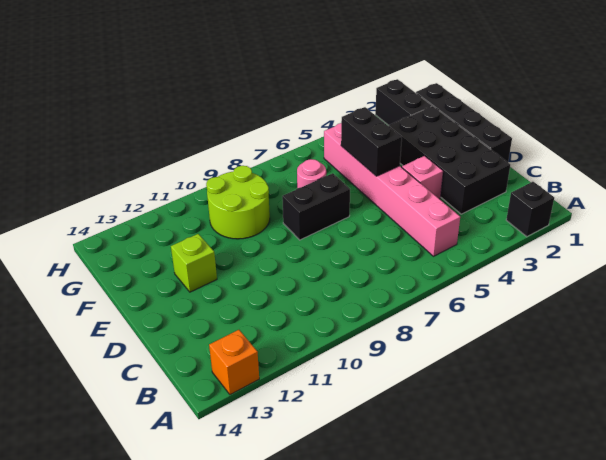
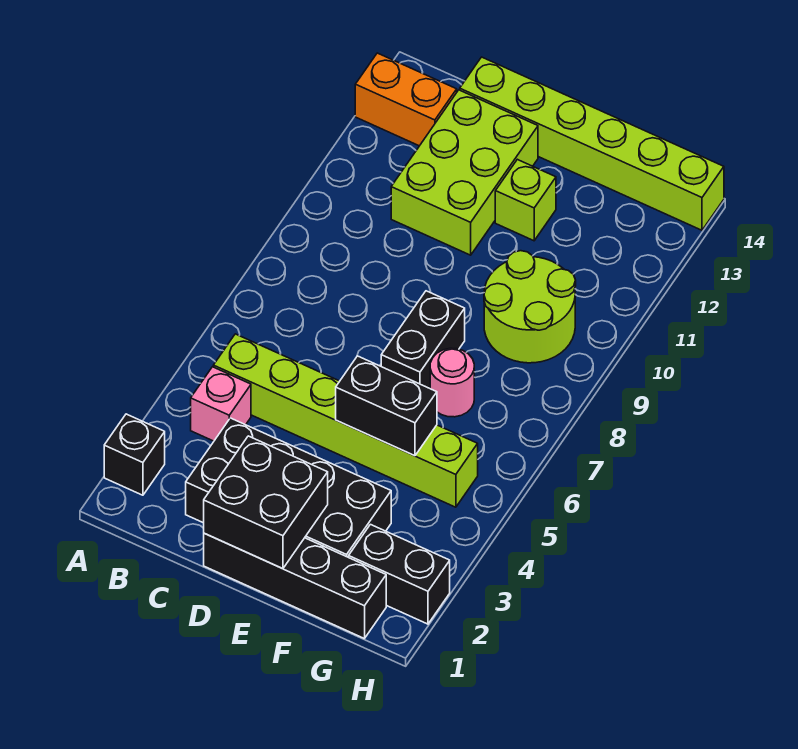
orange 1x1 brick [209,330,259,395] -> orange 1x2 brick [355,53,457,146]
pink 1x6 brick [324,123,460,256] -> lime 1x6 brick [213,334,478,507]
none -> lime 2x3 brick [391,90,538,255]
none -> lime 1x6 brick [460,57,724,230]
none -> black 2x2 brick [204,436,328,569]
pink 1x1 brick [402,156,443,199] -> pink 1x1 brick moved to [191,367,251,441]

